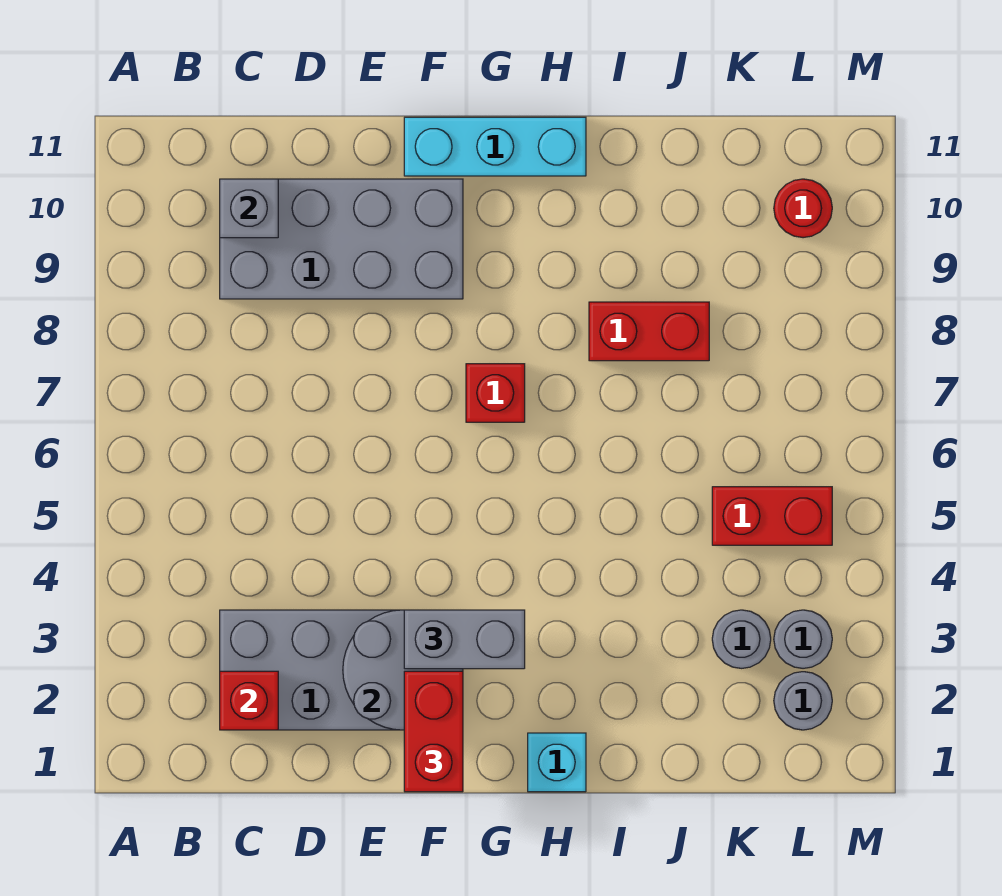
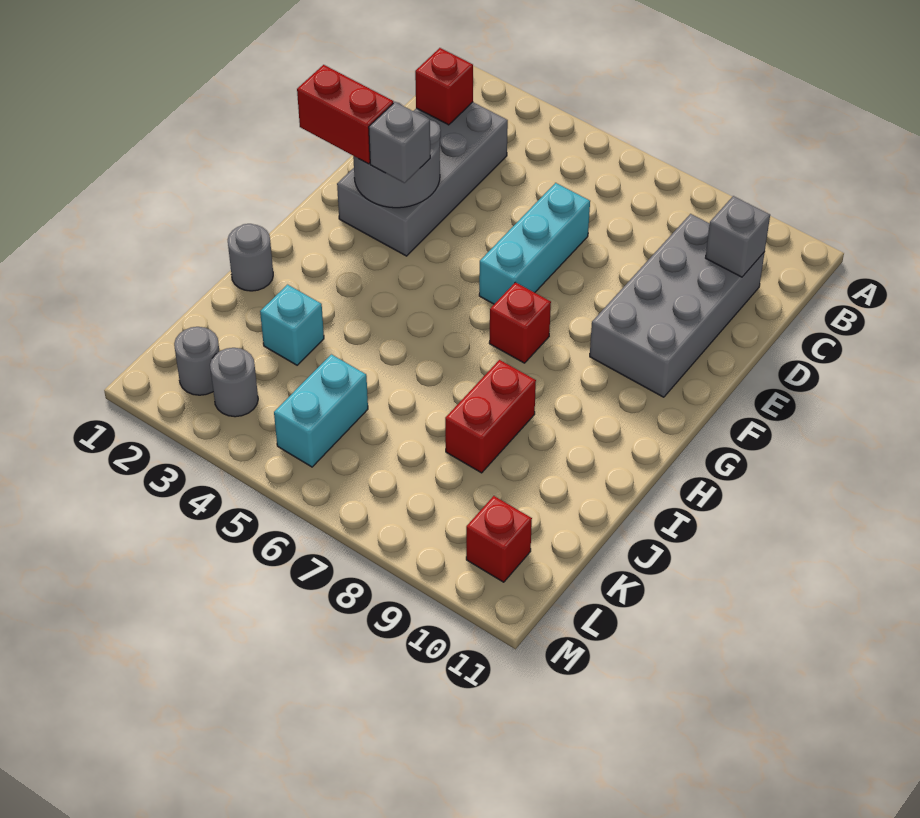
grey 1x2 brick [404,610,525,669] -> grey 1x1 brick [369,102,430,183]
cyan 1x3 brick [404,117,586,176] -> cyan 1x3 brick moved to [479,183,590,304]
cyan 1x1 brick [528,733,586,792] -> cyan 1x1 brick moved to [260,285,324,365]
grey 1x1 round brick [712,610,771,668] -> grey 1x1 round brick moved to [228,224,273,291]
red 1x2 brick [712,487,832,545] -> cyan 1x2 brick [274,354,368,467]
red 1x1 round brick [774,179,832,238] -> red 1x1 brick [466,496,532,582]

